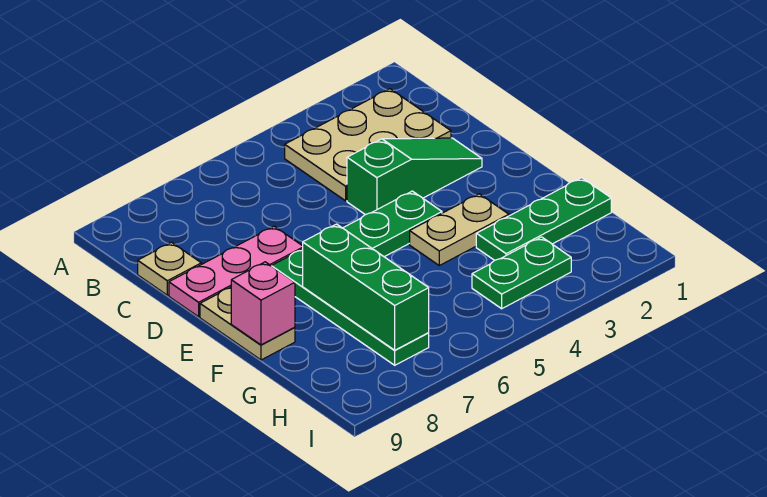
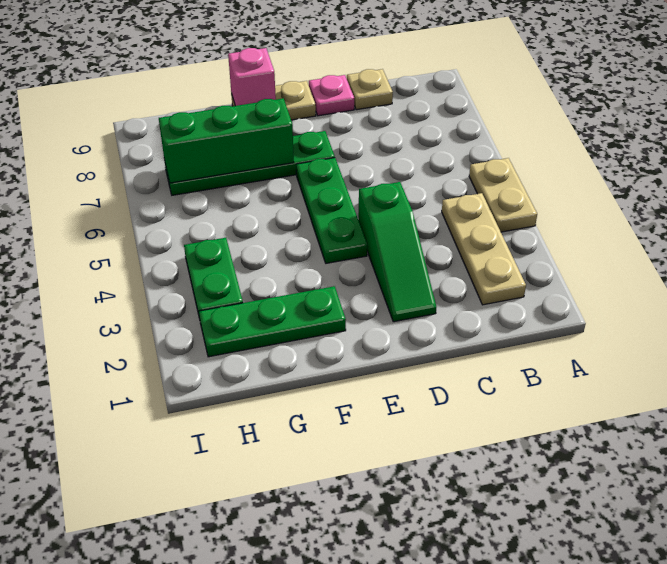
tan 2x3 plate [285,89,451,201] -> tan 1x3 plate [442,193,526,305]
pink 1x3 plate [169,226,303,317] -> pink 1x1 plate [309,75,354,116]
tan 1x2 plate [410,194,509,265] -> tan 1x2 plate moved to [469,158,537,232]
green 1x3 plate [476,178,611,260] -> green 1x3 plate turned to [199,286,346,357]

